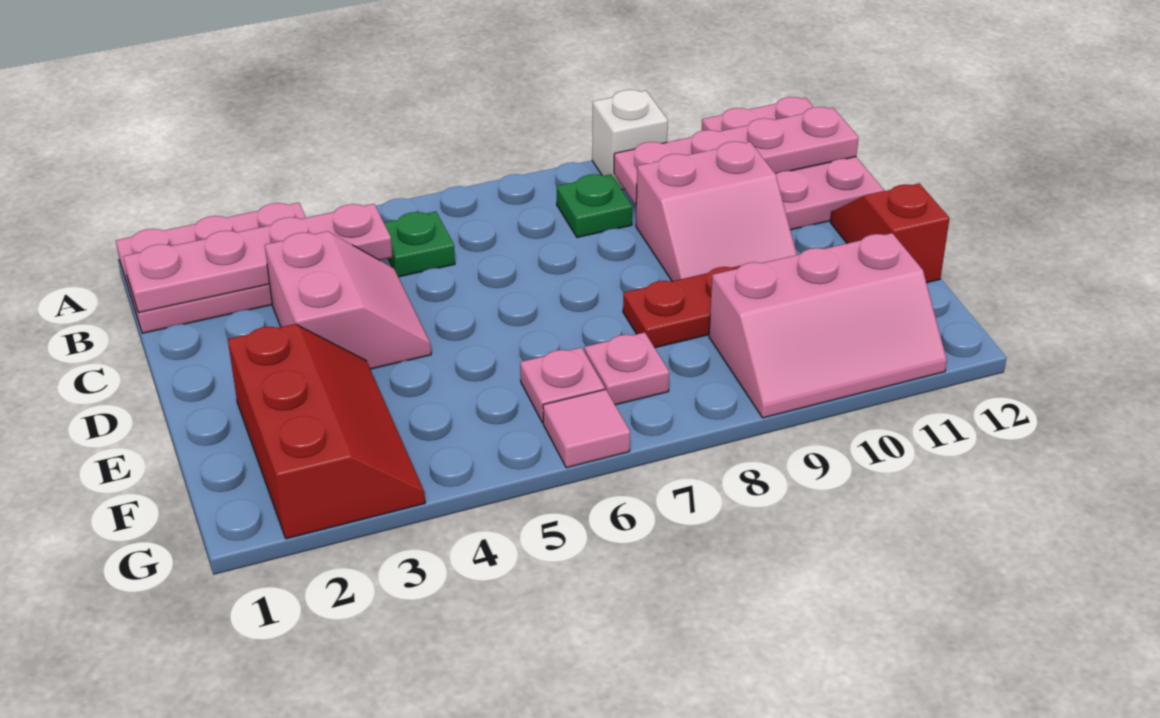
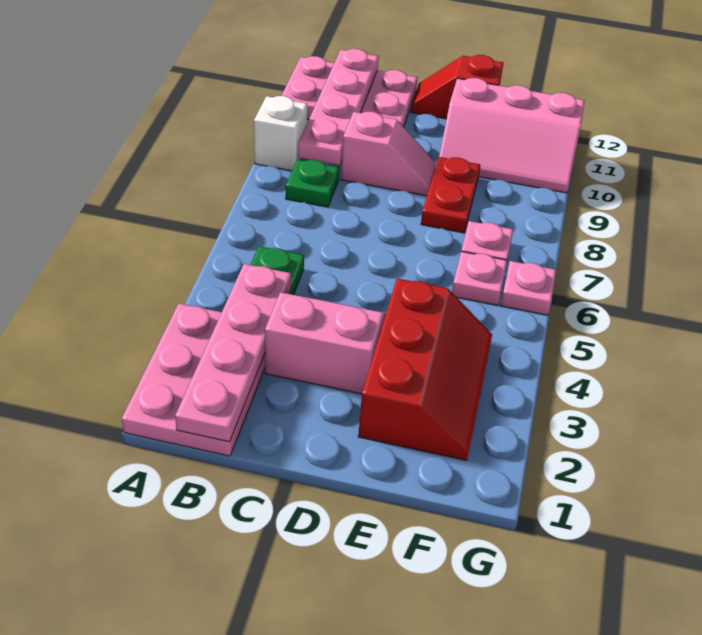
pink 2x2 slope [636,142,797,281] -> pink 1x2 slope [341,112,436,196]
red 2x3 slope [228,324,425,539] -> red 2x3 slope turned to [358,278,492,460]
pink 2x3 slope [709,233,947,418] -> pink 2x3 slope turned to [439,78,585,193]
pink 1x1 tile [543,389,630,468] -> pink 1x1 plate [501,261,556,315]

